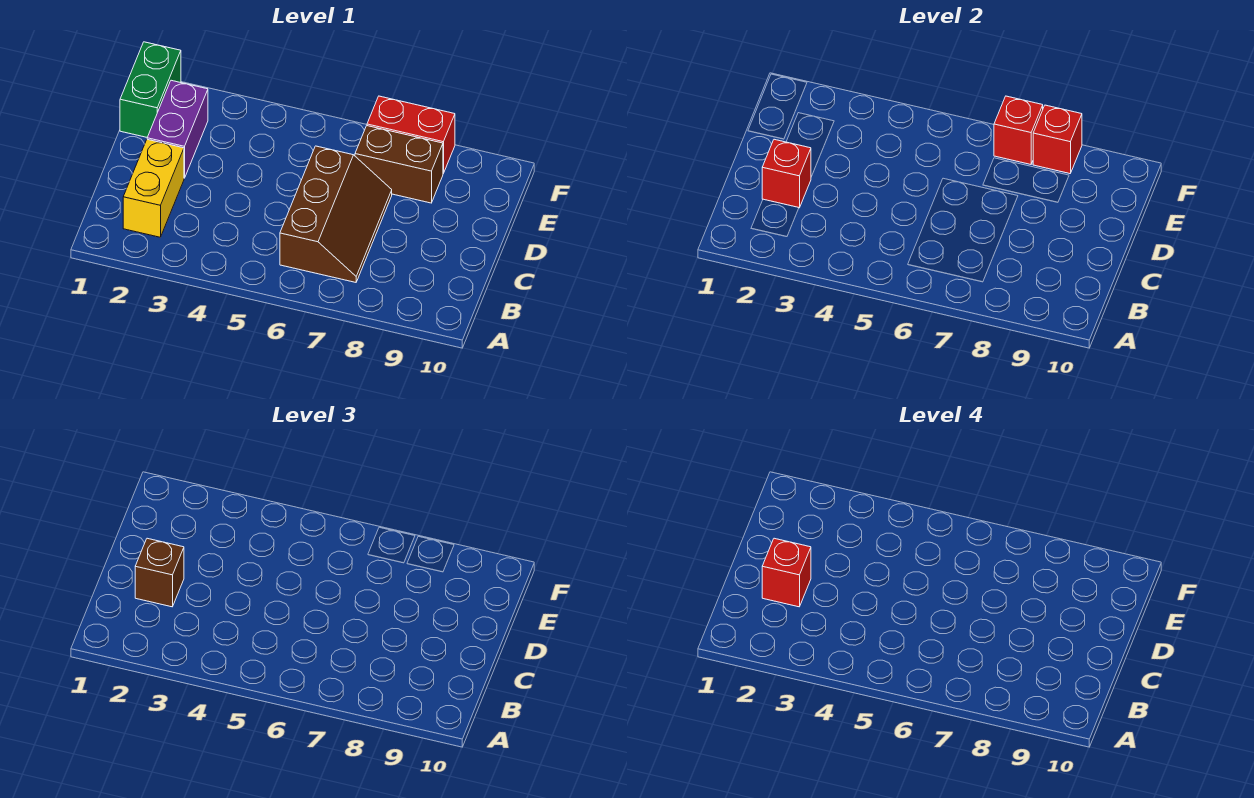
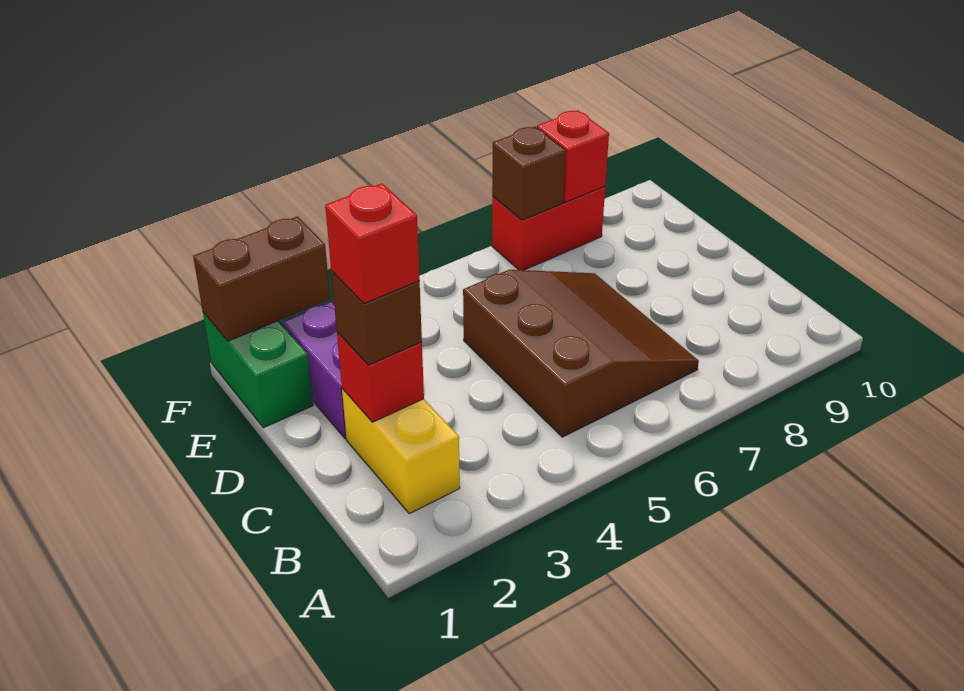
brown 2x3 slope [280,146,392,282] -> brown 3x3 slope [463,270,699,437]
brown 1x2 brick [355,126,443,203] -> brown 1x2 brick moved to [193,216,330,341]
red 1x1 brick [994,96,1043,164] -> brown 1x1 brick [492,127,566,220]

